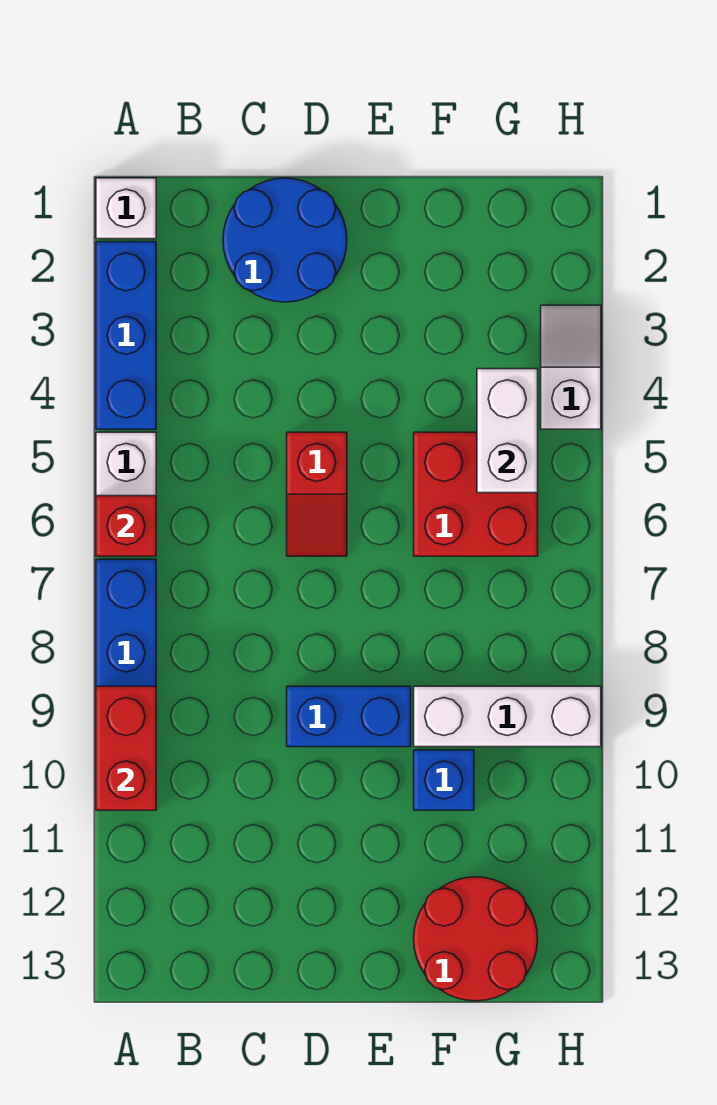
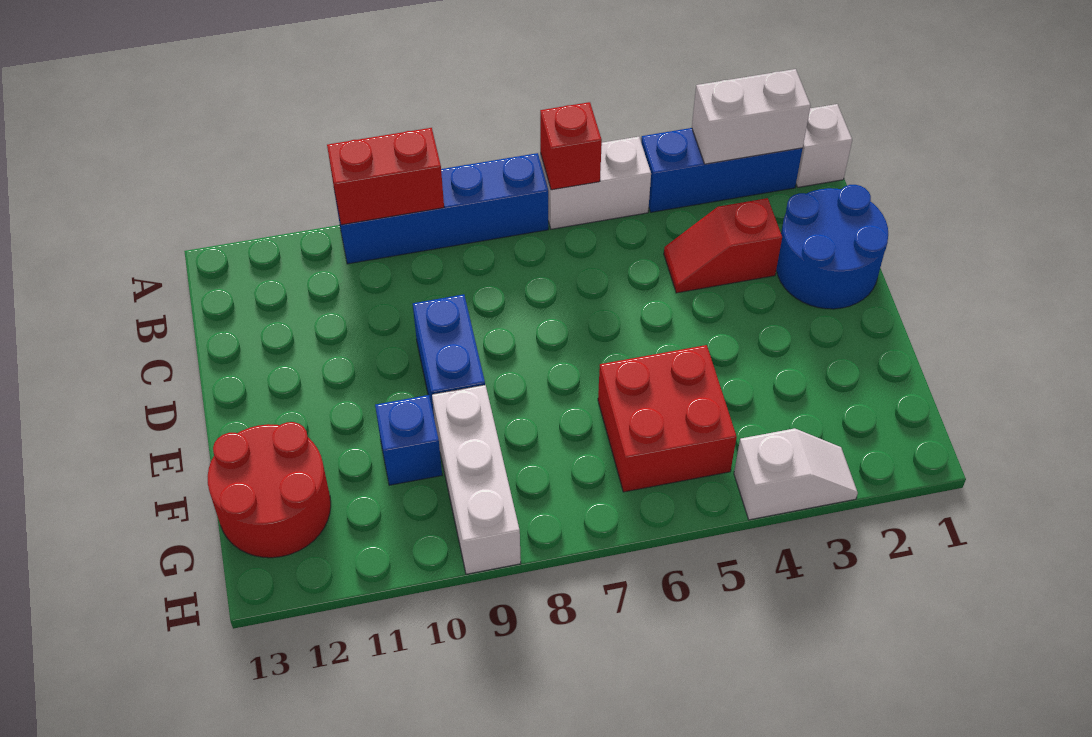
red 1x2 slope [287,432,347,556] -> red 1x2 slope moved to [664,198,782,293]
white 1x2 brick [477,369,538,493] -> white 1x2 brick moved to [692,69,810,164]

